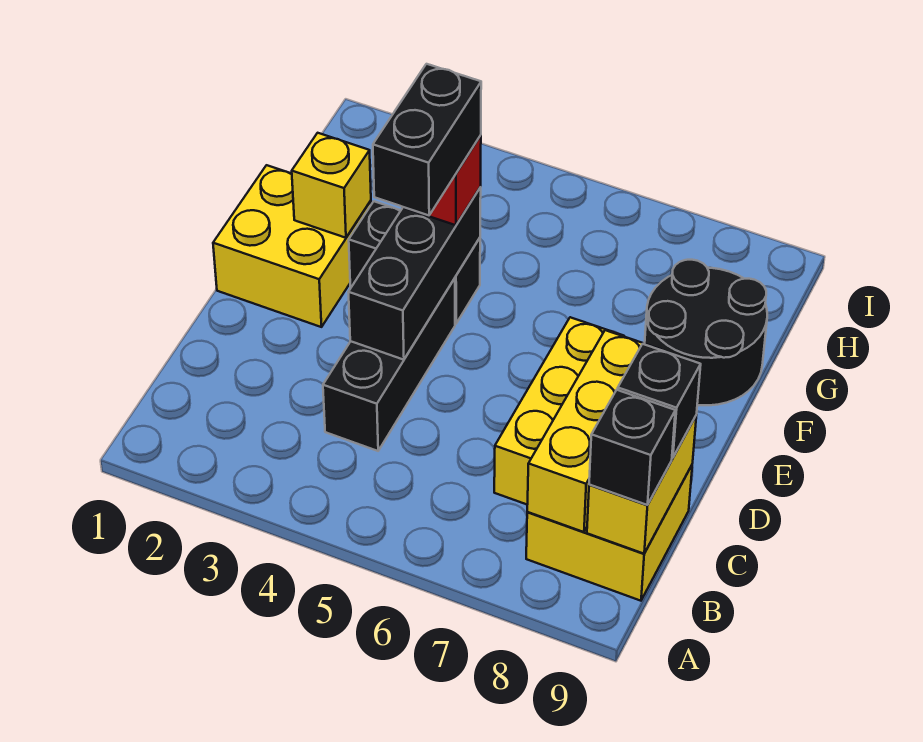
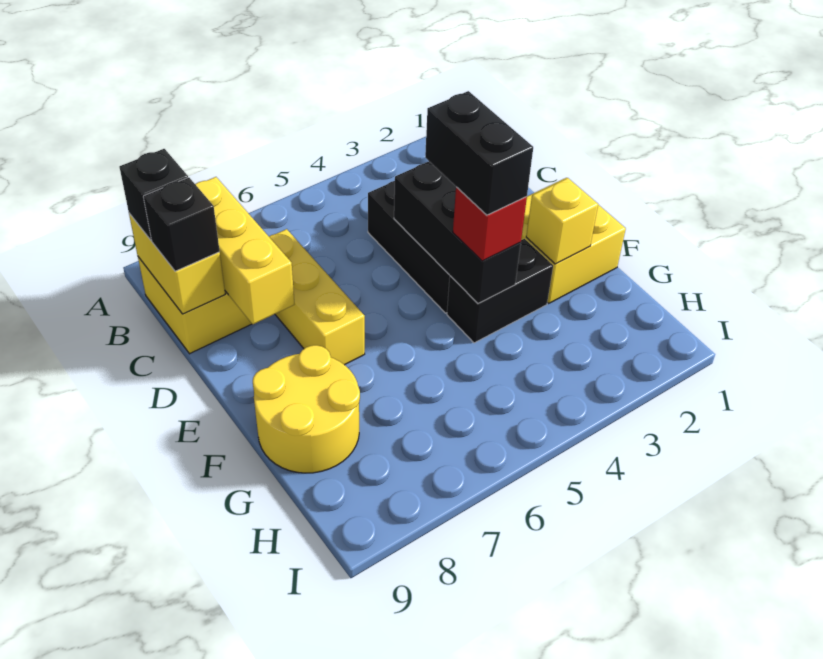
black 2x2 round brick [645,260,767,405] -> yellow 2x2 round brick [253,345,360,473]

